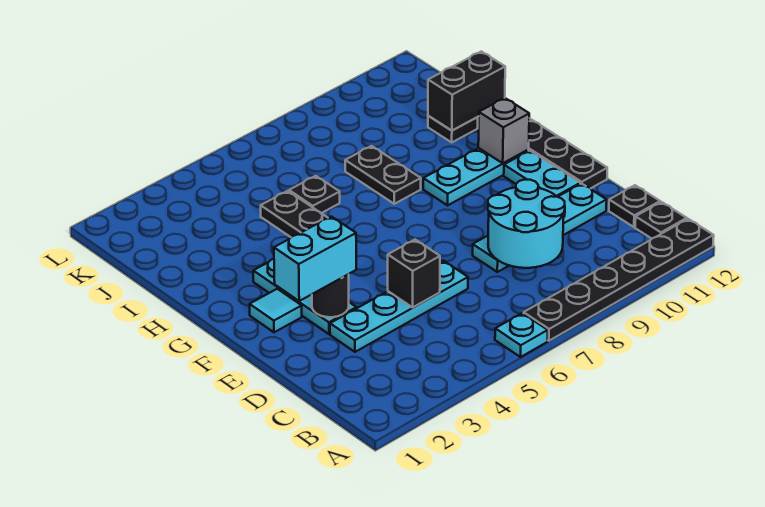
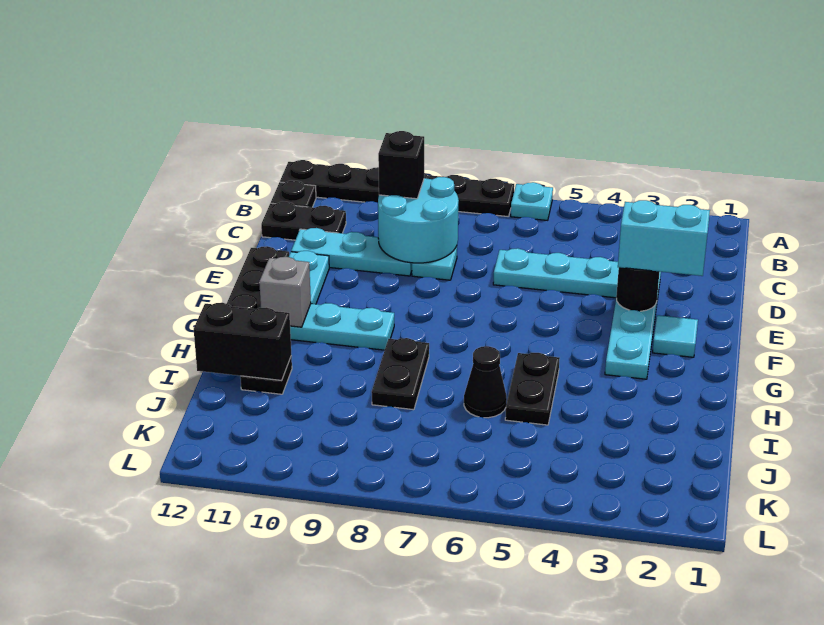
black 1x1 plate [609,185,660,227] -> black 1x2 plate [261,202,346,240]
black 1x1 brick [388,240,440,307] -> black 1x1 brick moved to [378,131,424,199]
black 1x1 plate [289,176,340,213] -> black 1x1 cone [464,346,507,418]

